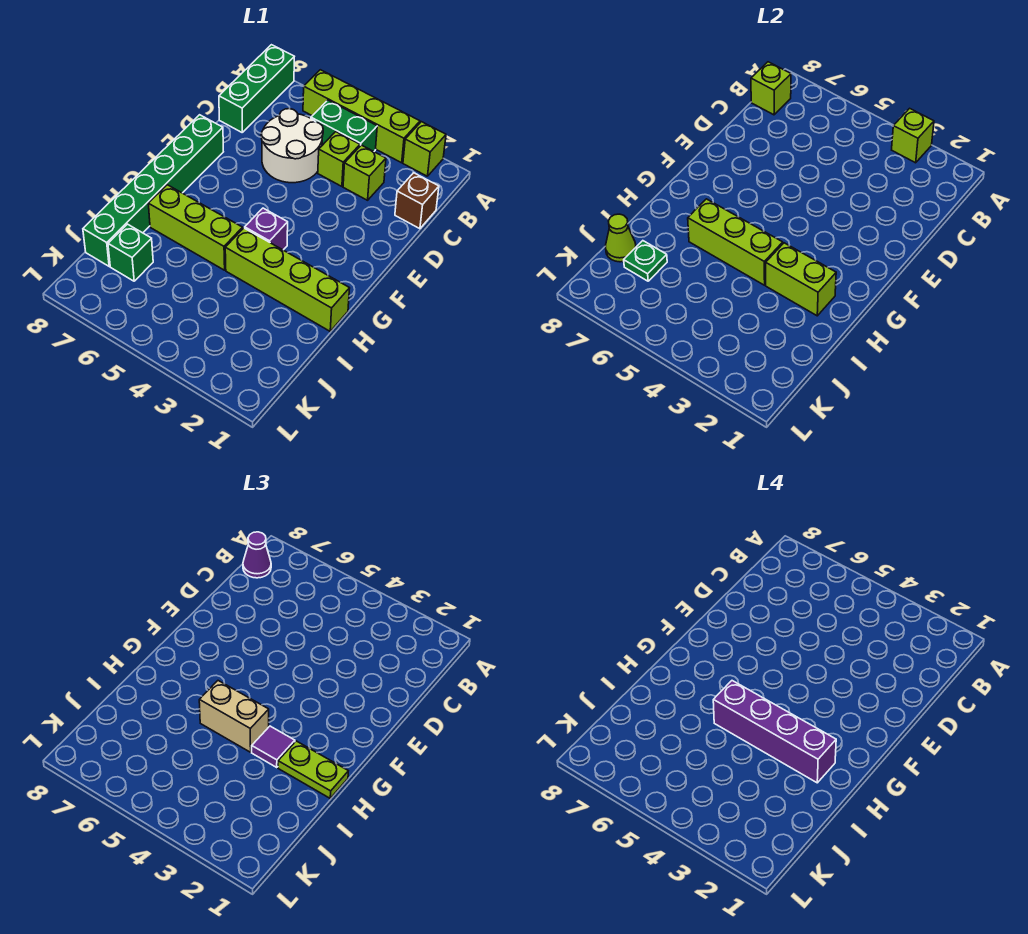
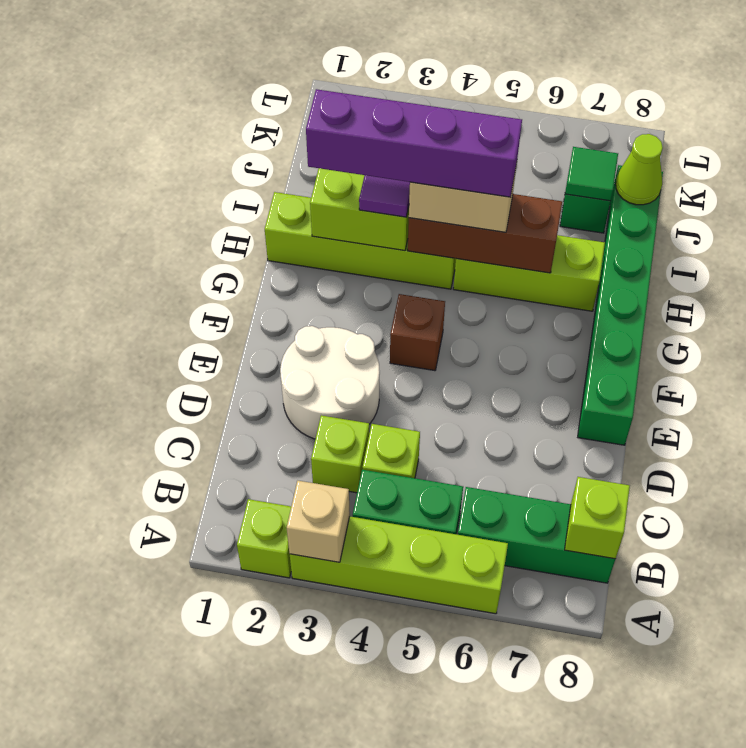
lime 1x1 brick [892,108,934,163] -> tan 1x1 brick [287,481,350,562]
green 1x3 brick [219,45,294,132] -> green 1x3 brick turned to [458,487,615,583]
purple 1x1 cone [243,532,271,578] -> none
brown 1x1 brick [395,173,439,229] -> brown 1x1 brick moved to [390,294,445,371]
white 2x2 round brick [261,109,323,183] -> white 2x2 round brick moved to [280,326,380,439]
purple 1x1 brick [245,208,288,250] -> none
lime 1x2 plate [278,741,348,798] -> none
lime 1x3 brick [688,199,783,285] -> brown 1x3 brick [408,194,562,273]
green 1x1 plate [624,241,667,281] -> green 1x1 tile [566,147,618,201]

